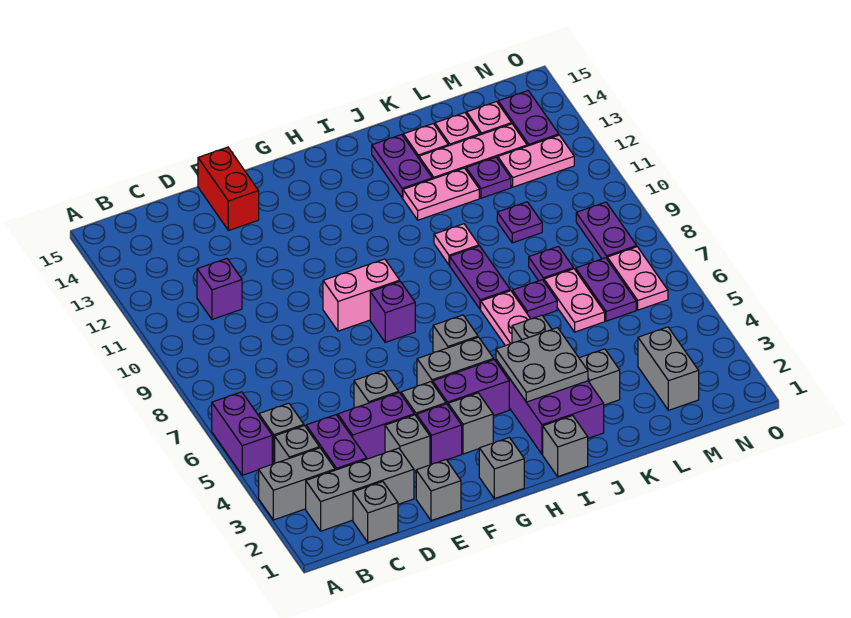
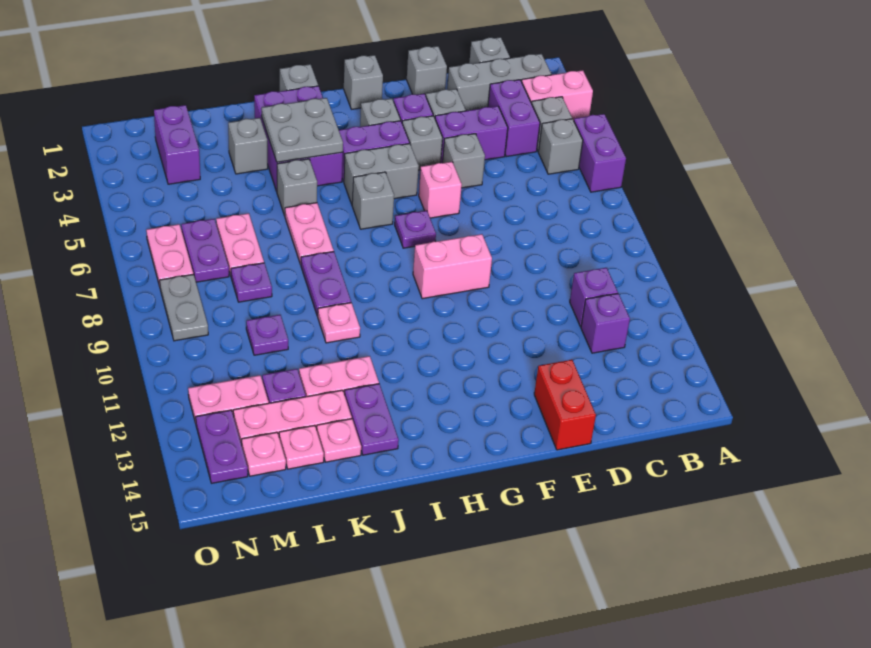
grey 1x2 brick [259,448,335,520] -> pink 1x2 brick [522,70,593,121]
none -> pink 1x1 brick [419,162,462,218]
purple 1x1 brick [370,281,415,342] -> purple 1x1 brick moved to [581,294,630,353]
purple 1x1 plate [512,280,557,319] -> purple 1x1 plate moved to [395,211,436,248]
grey 1x2 brick [638,327,699,410] -> purple 1x2 brick [154,105,200,184]
purple 1x2 plate [576,202,637,259] -> grey 1x2 plate [160,274,208,341]

